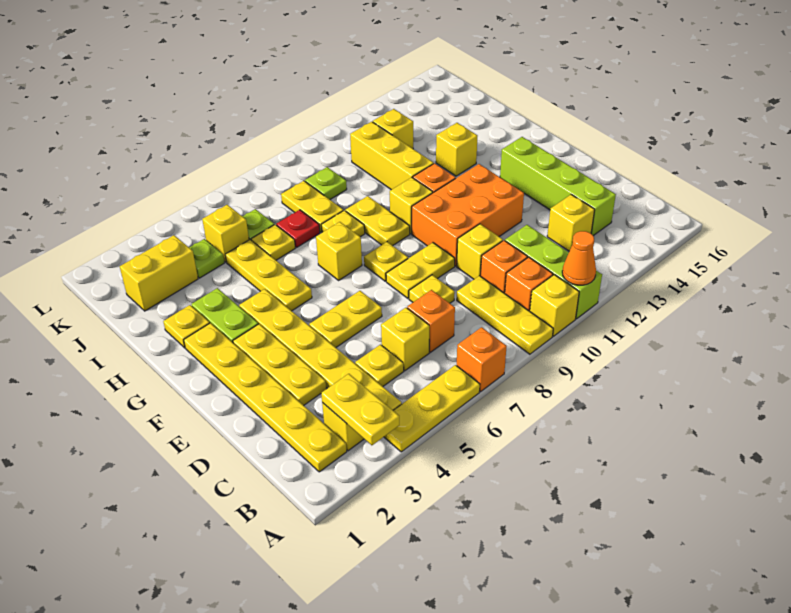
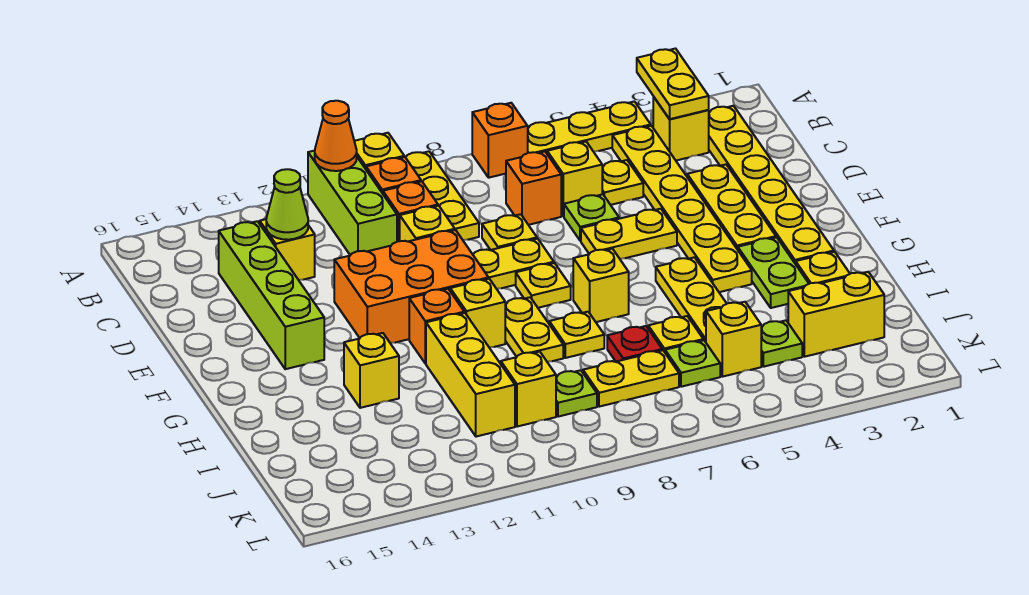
none -> lime 1x1 cone [266,169,308,240]
none -> lime 1x1 plate [564,194,619,241]
yellow 1x2 plate [281,181,343,232] -> yellow 1x2 plate turned to [583,350,679,407]
yellow 1x1 brick [373,109,413,149] -> yellow 1x1 brick moved to [501,352,556,427]

